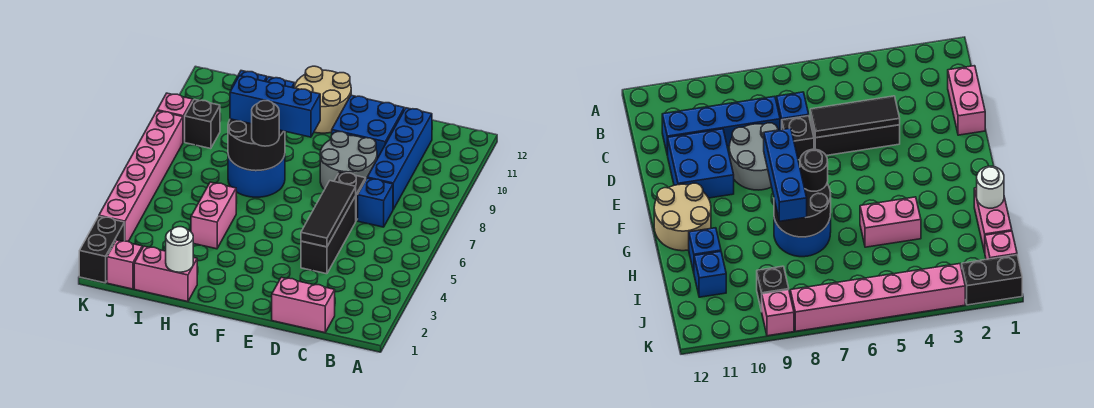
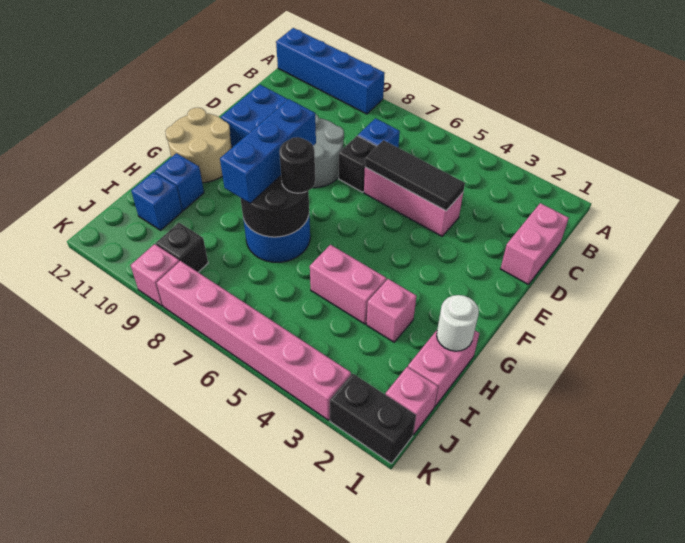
blue 1x4 brick [367,108,432,209] -> blue 1x4 brick moved to [276,28,385,114]
black 1x3 brick [301,196,356,274] -> pink 1x3 brick [364,167,463,236]
none -> pink 1x1 brick [367,279,416,342]

